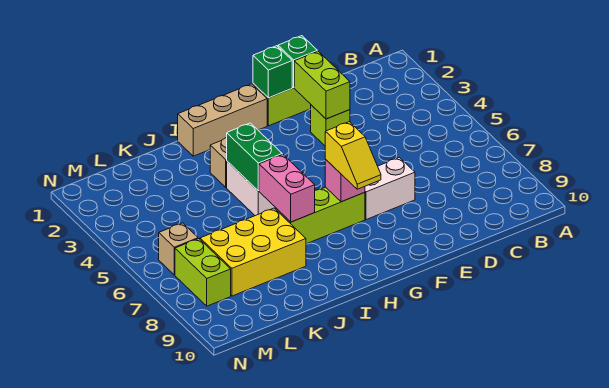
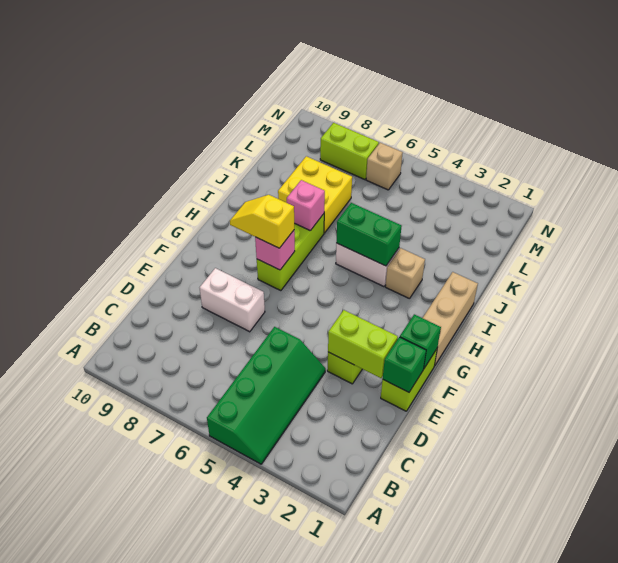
none -> green 2x4 slope [207,327,326,464]
white 1x2 brick [365,157,415,220] -> white 1x2 brick turned to [200,268,265,332]
pink 1x2 brick [259,154,315,222] -> pink 1x1 brick [287,180,325,231]
yellow 2x3 brick [200,208,306,296] -> yellow 2x2 brick [278,156,352,233]

